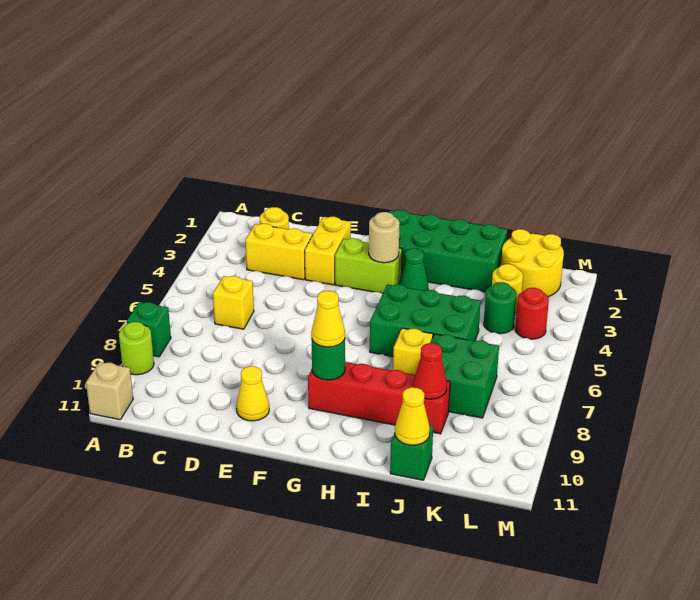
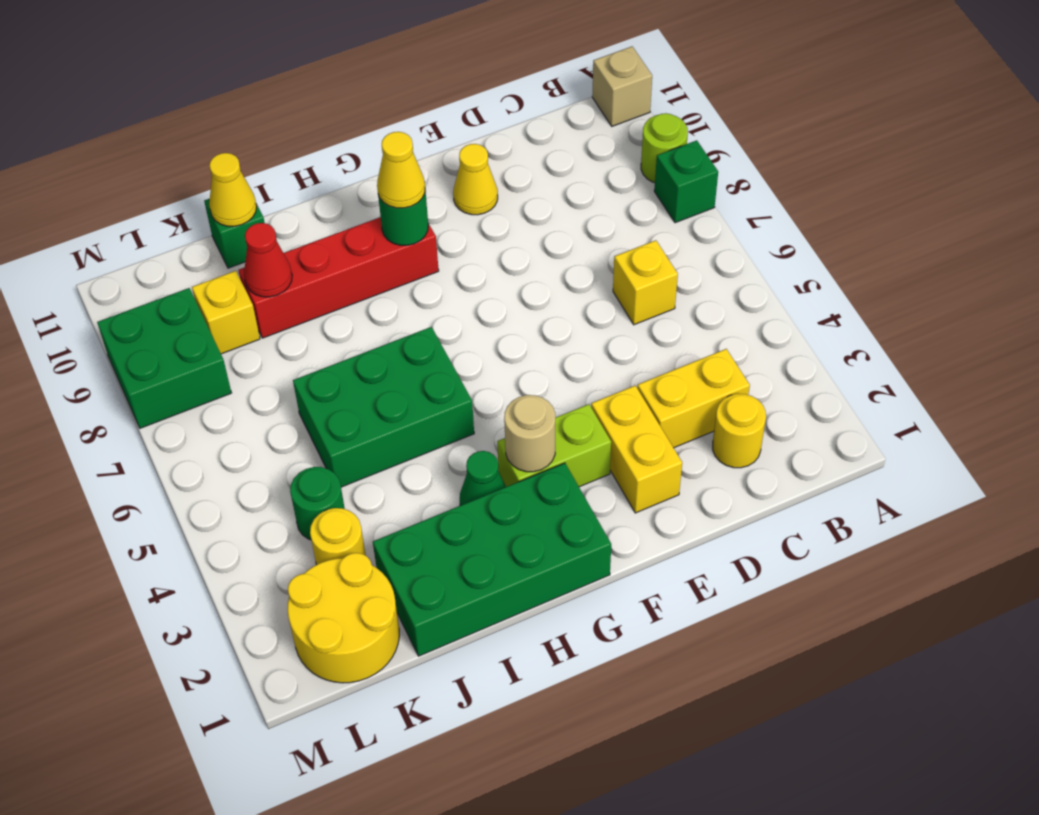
yellow 1x1 brick [393,328,433,375] -> yellow 1x1 brick moved to [192,271,260,354]
green 2x2 brick [431,334,499,418] -> green 2x2 brick moved to [97,288,231,428]
red 1x1 round brick [515,288,549,339] -> none

